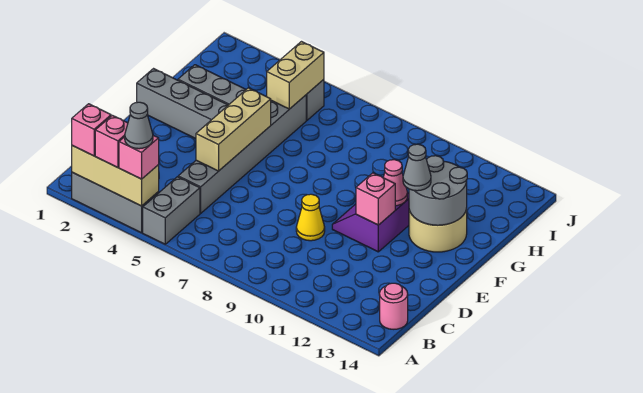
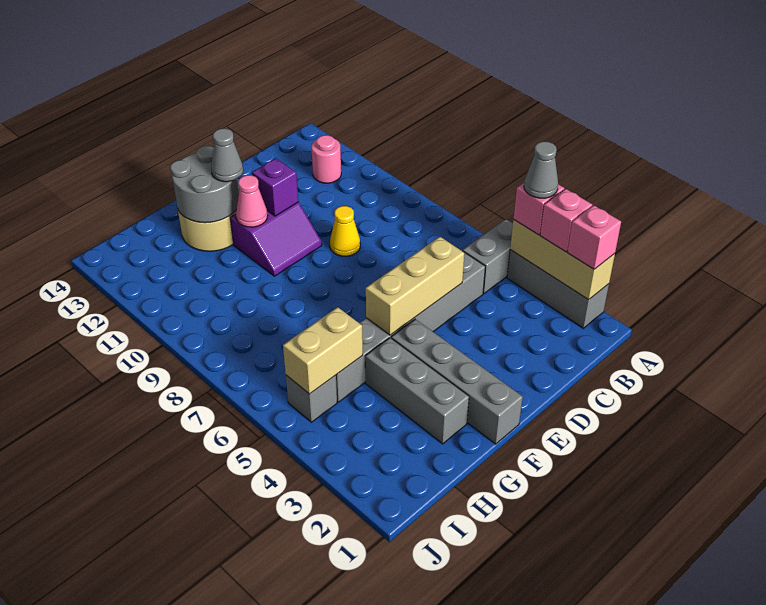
pink 1x1 round brick [380,283,408,329] -> pink 1x1 round brick moved to [312,135,341,183]
pink 1x1 brick [356,173,395,225] -> purple 1x1 brick [252,158,298,216]

